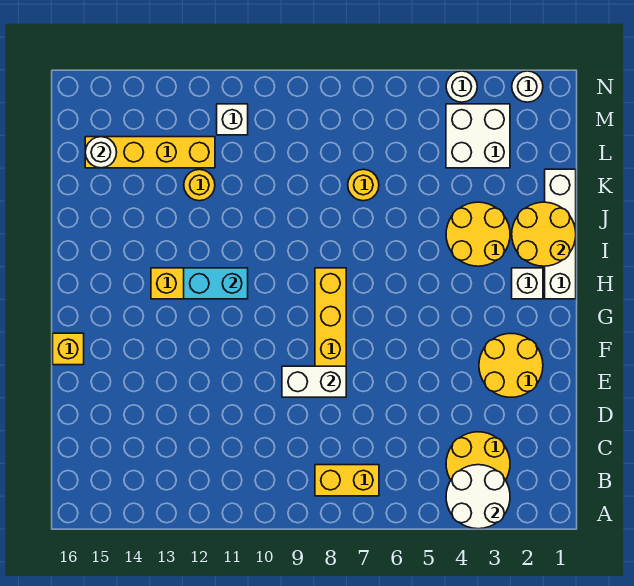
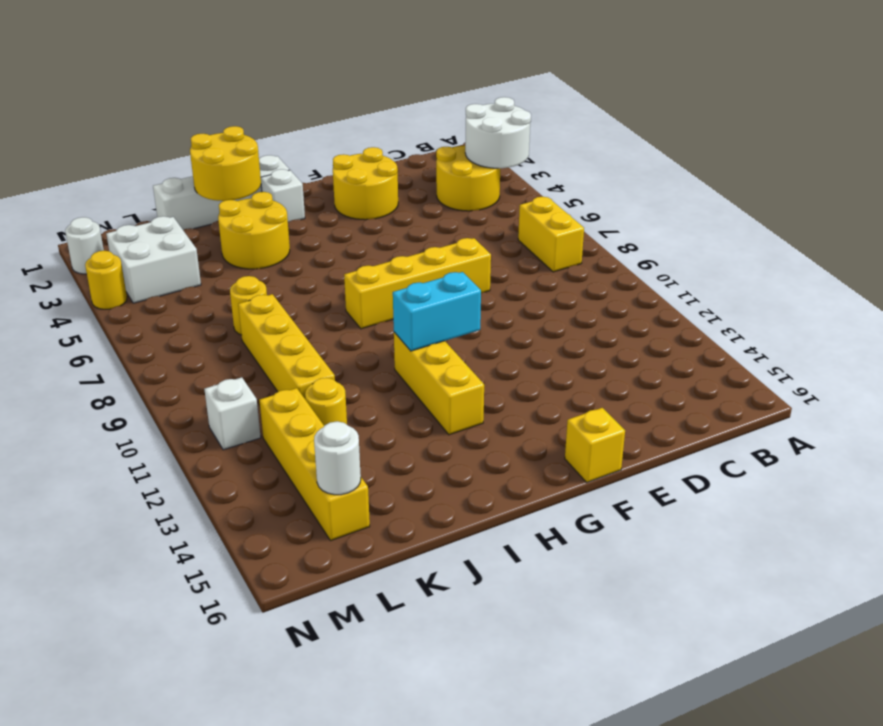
white 1x2 brick [282,366,346,397] -> none
cyan 1x2 brick [184,268,248,299] -> cyan 1x2 brick turned to [393,272,481,351]
none -> yellow 1x4 brick [238,294,335,398]
white 1x1 round brick [446,71,477,102] -> yellow 1x1 round brick [85,251,127,309]

